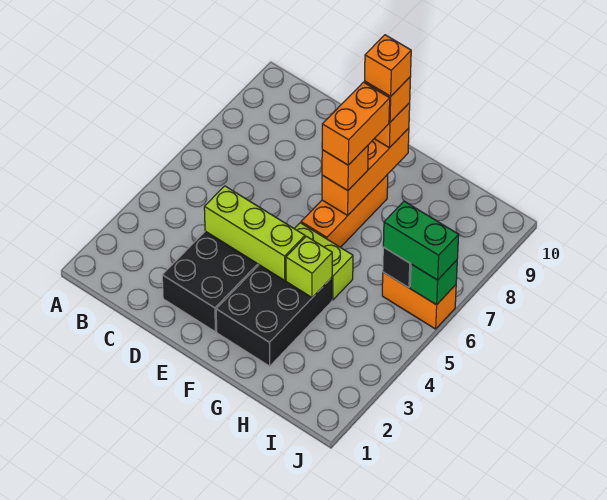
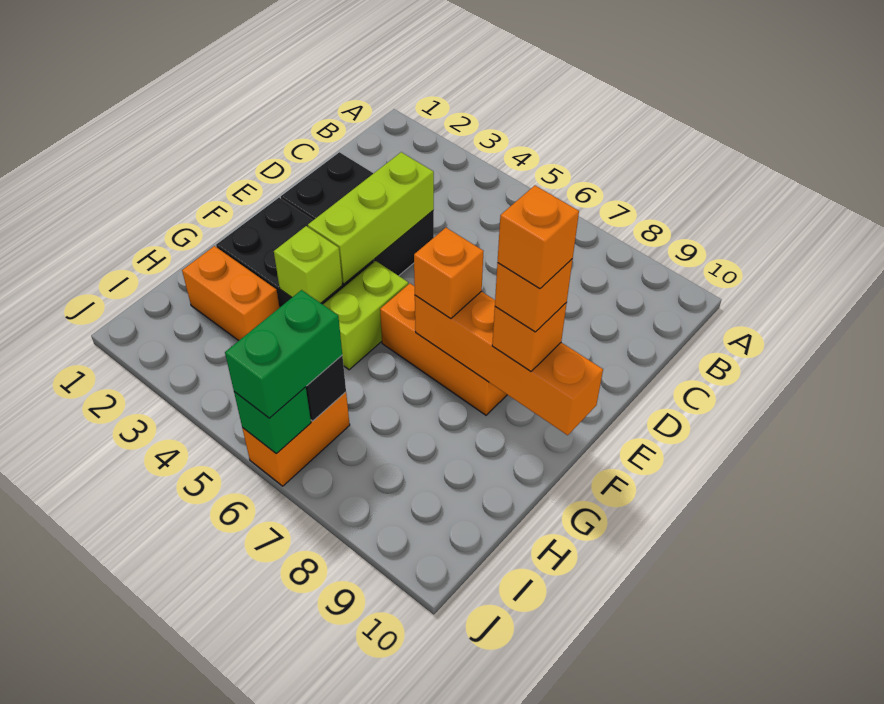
orange 1x3 brick [322,128,409,216] -> orange 1x4 brick [415,291,603,435]
orange 1x2 brick [322,82,390,165] -> orange 1x2 brick moved to [182,246,280,341]

